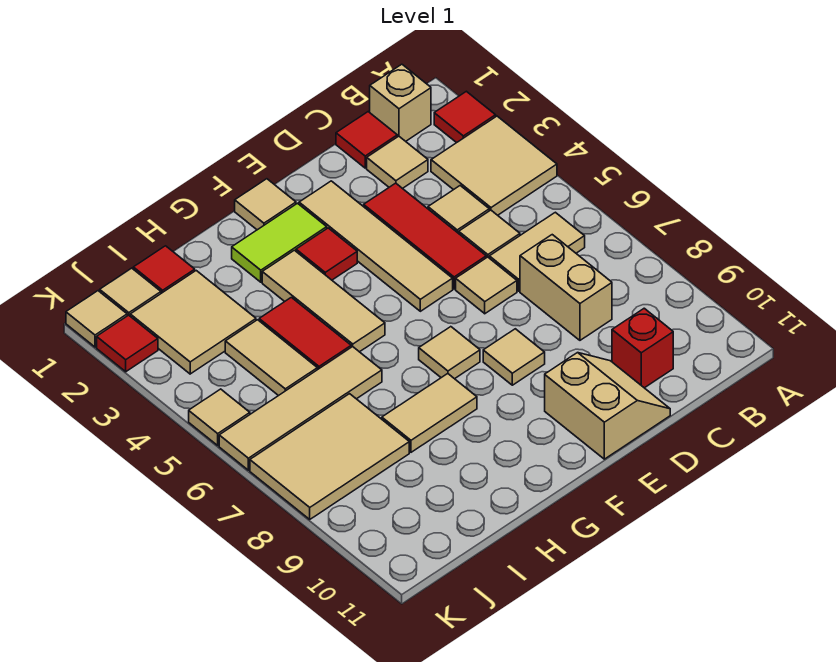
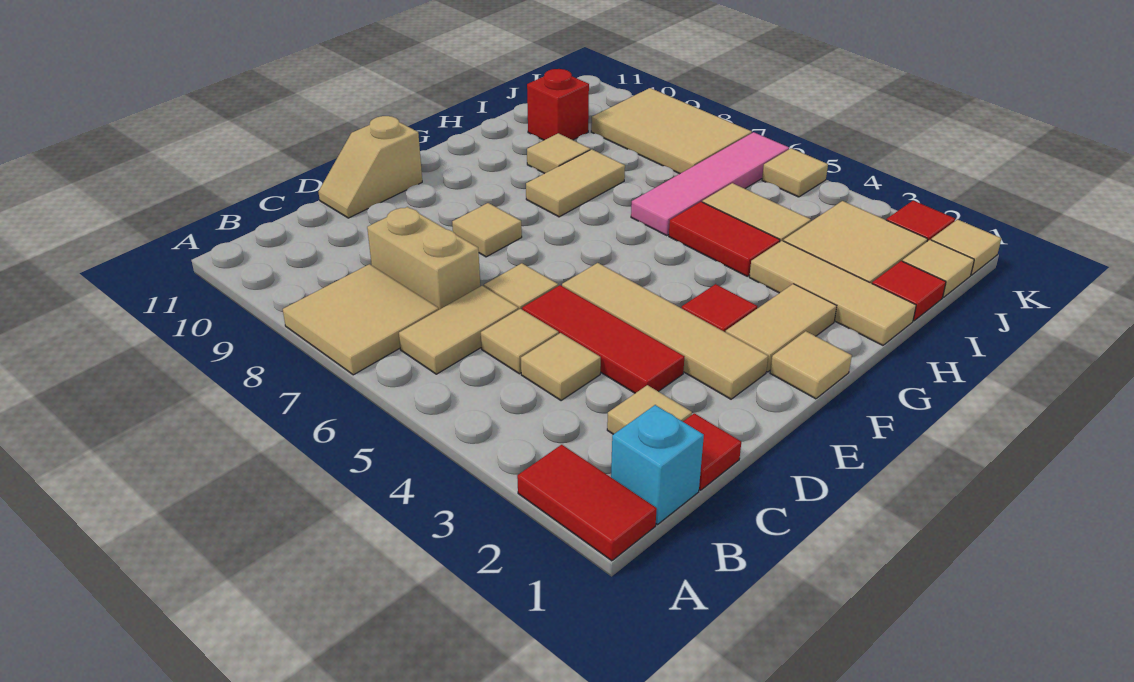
red 1x1 tile [434,91,496,143] -> red 1x2 tile [517,445,657,561]
tan 2x2 tile [431,116,557,215] -> tan 2x2 tile moved to [283,264,439,375]
tan 1x1 brick [370,64,431,141] -> cyan 1x1 brick [611,405,704,524]
red 1x1 brick [612,308,673,388] -> red 1x1 brick moved to [527,69,589,140]
tan 2x2 slope [545,353,670,459] -> tan 1x2 slope [319,116,422,218]
lime 1x2 tile [232,203,327,282] -> tan 1x2 tile [726,284,837,372]
tan 1x1 tile [419,327,480,379] -> tan 1x1 tile moved to [527,133,590,174]
tan 1x3 tile [262,250,385,352] -> tan 1x3 tile moved to [749,241,916,345]
tan 1x4 tile [219,347,382,470] -> pink 1x4 tile [631,132,789,236]
tan 2x3 tile [250,394,409,519] -> tan 2x3 tile turned to [591,88,752,174]

